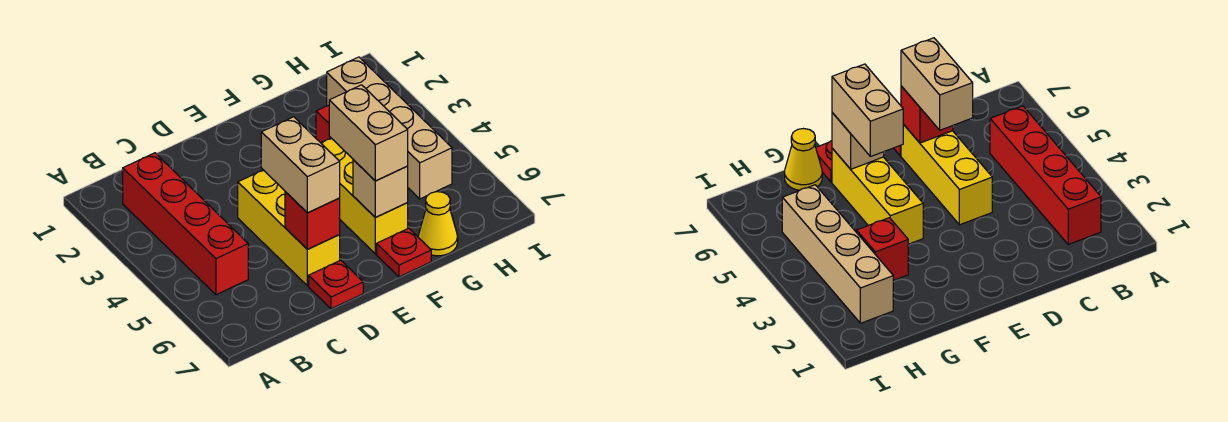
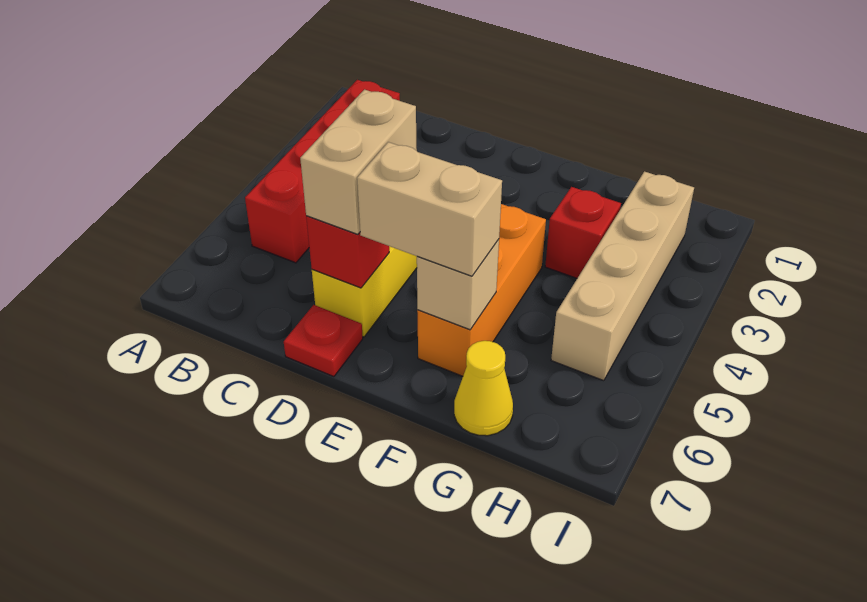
yellow 1x3 brick [321,138,408,254] -> orange 1x3 brick [417,204,546,376]
tan 1x2 brick [329,85,408,181] -> tan 1x2 brick turned to [357,142,502,276]
red 1x1 plate [377,228,431,277] -> none

